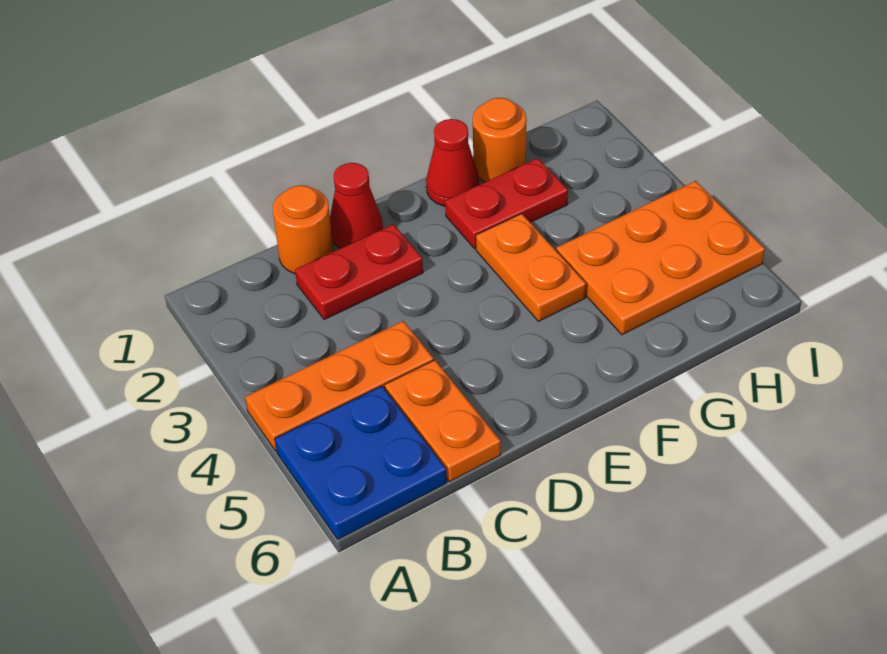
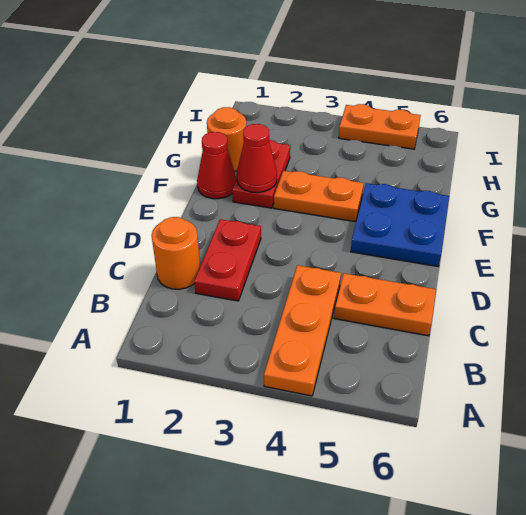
blue 2x2 plate [275,386,447,539] -> blue 2x2 plate moved to [351,183,449,266]
red 1x1 cone [330,163,383,248] -> red 1x1 cone moved to [237,124,277,193]
orange 2x3 plate [556,181,765,335] -> orange 1x2 plate [339,104,421,149]

